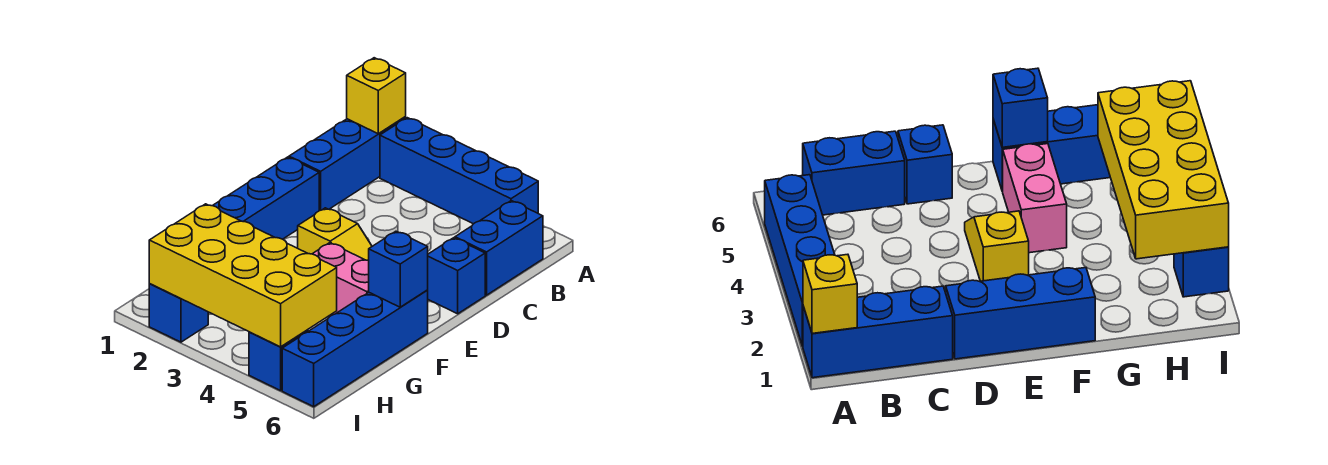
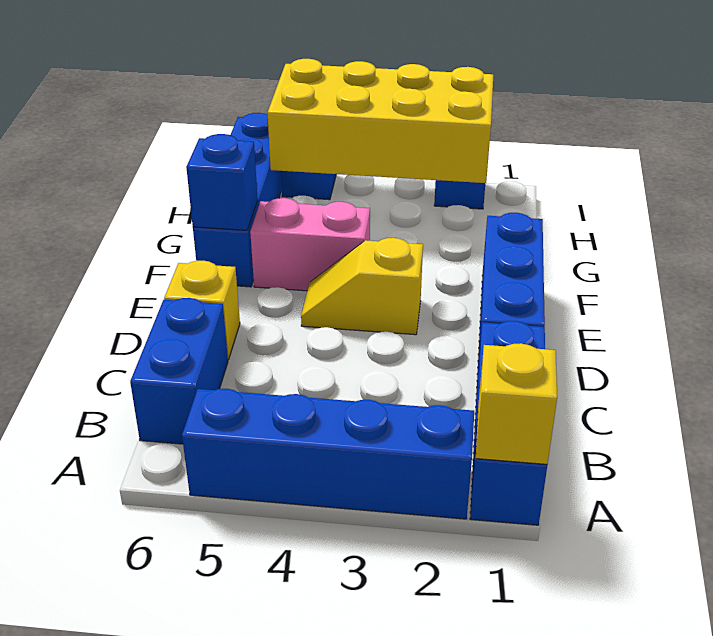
blue 1x1 brick [428,238,485,314] -> yellow 1x1 brick [164,261,240,360]

